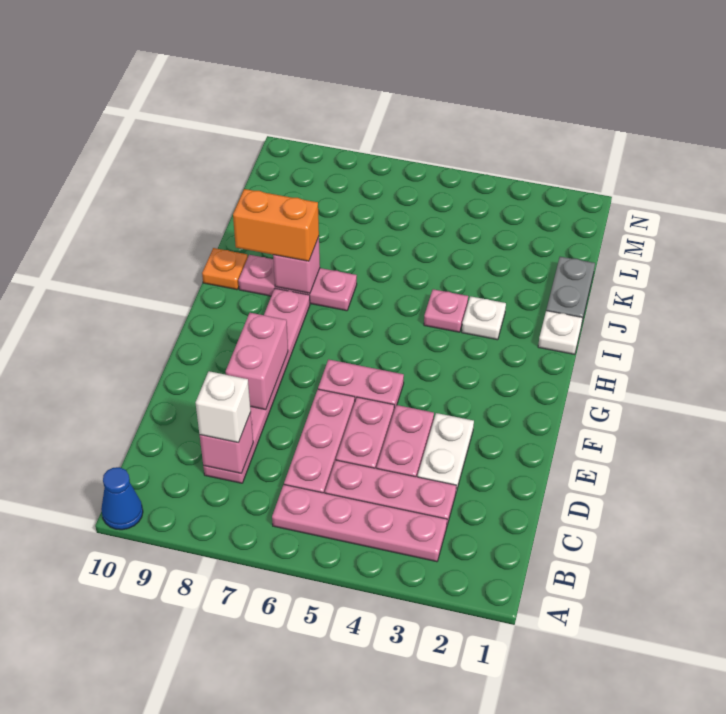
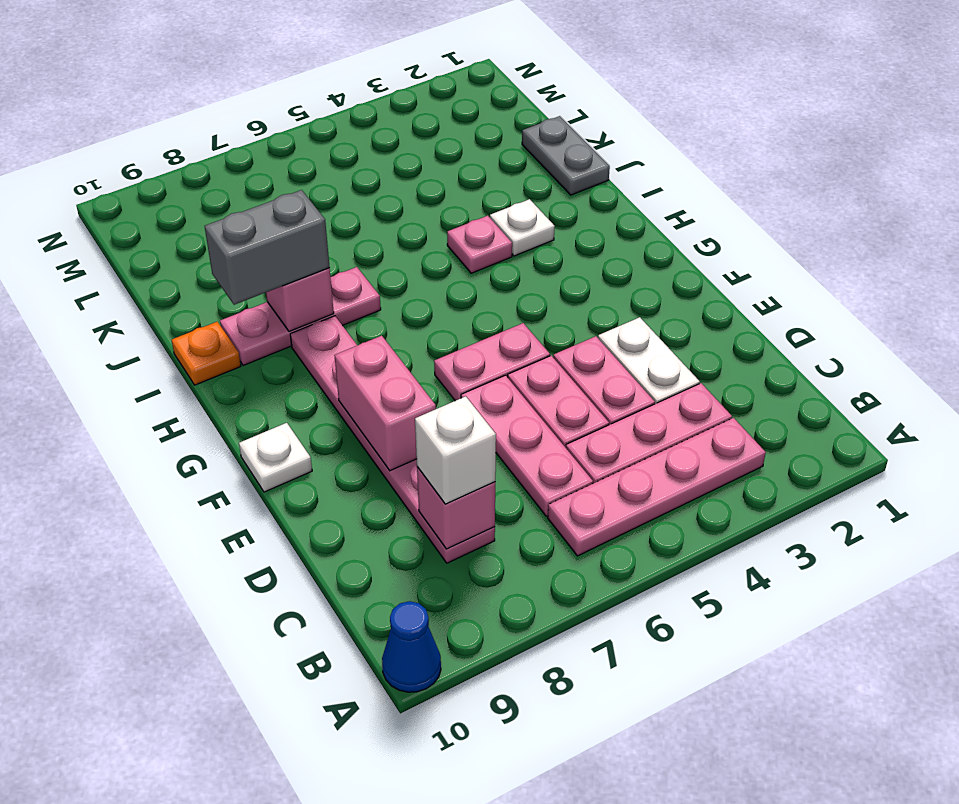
white 1x1 plate [538,311,583,354] -> white 1x1 plate moved to [239,423,312,492]
orange 1x2 brick [233,189,319,261] -> grey 1x2 brick [205,190,330,305]

